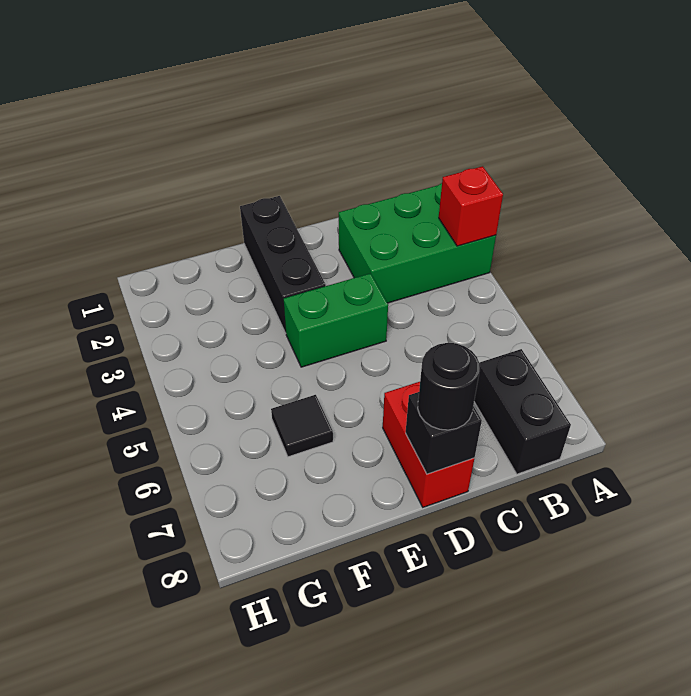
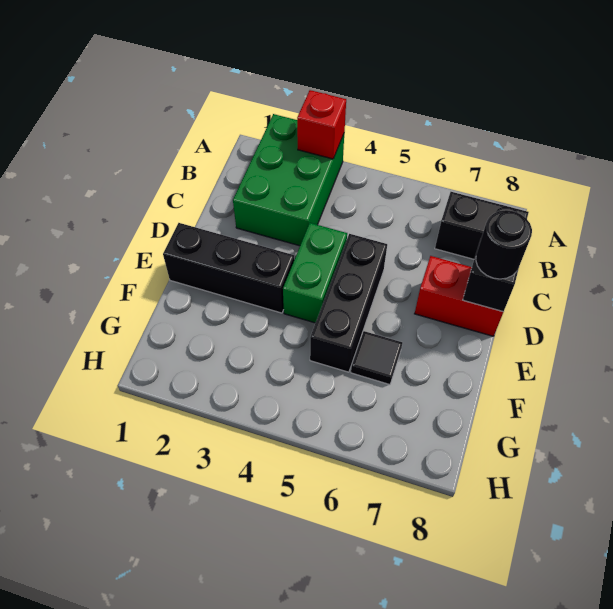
none -> black 1x3 brick [310,234,387,372]

